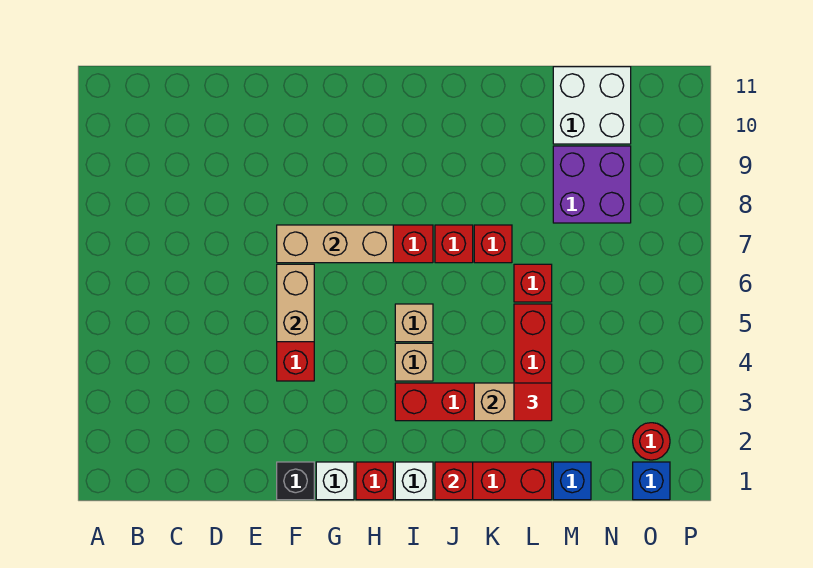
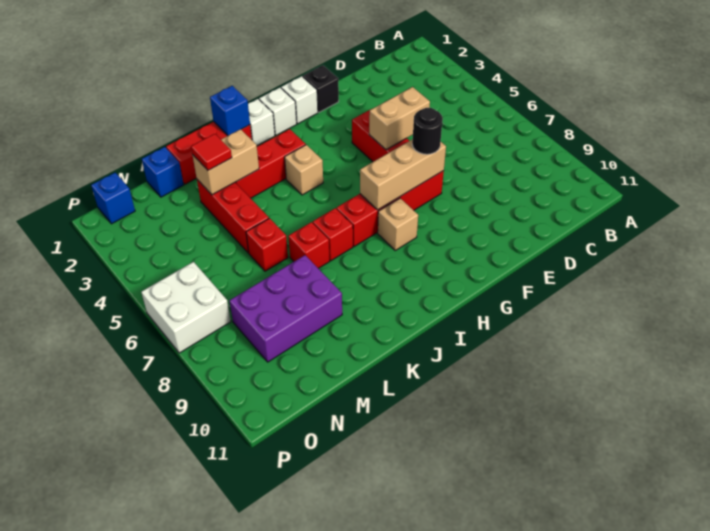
tan 1x2 brick [277,264,314,342] -> tan 1x2 brick turned to [369,87,430,150]
none -> black 1x1 round brick [412,108,443,154]
red 1x1 brick [356,462,393,500] -> white 1x1 brick [259,88,297,135]
tan 1x1 brick [395,304,433,342] -> tan 1x1 brick moved to [378,198,418,250]
red 1x1 brick [435,462,473,500] -> blue 1x1 brick [210,86,250,136]
purple 2x2 brick [553,146,631,223] -> purple 2x3 brick [229,255,342,362]
white 2x2 brick [553,67,631,144] -> white 2x2 brick moved to [141,262,231,353]
red 1x1 round brick [633,423,670,460] -> none

